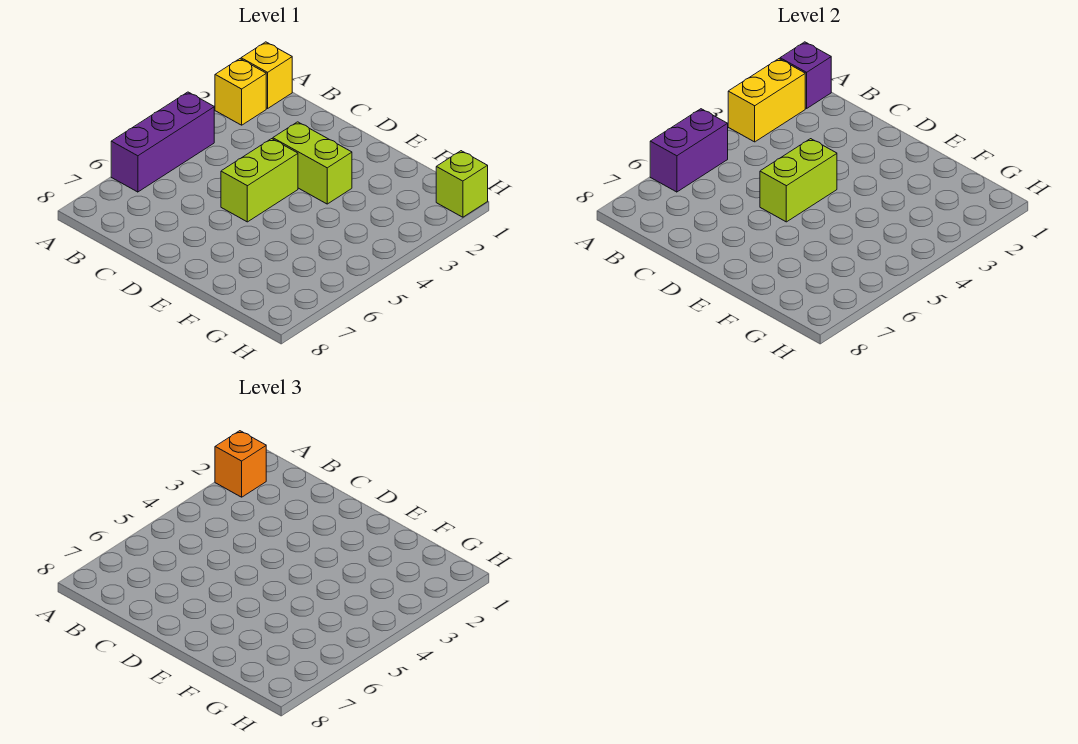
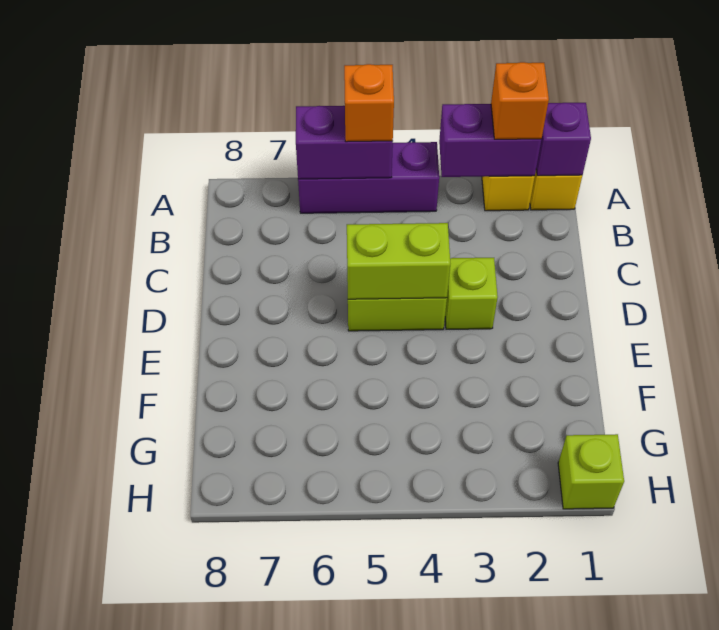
yellow 1x2 brick [728,59,805,142] -> purple 1x2 brick [439,104,541,177]
none -> orange 1x1 brick [344,64,394,142]
lime 1x2 brick [273,122,352,204] -> lime 1x1 brick [445,258,498,329]

